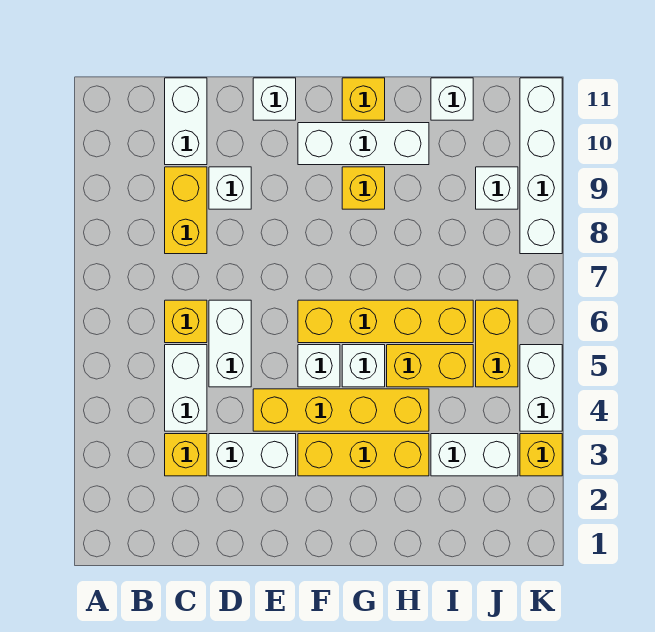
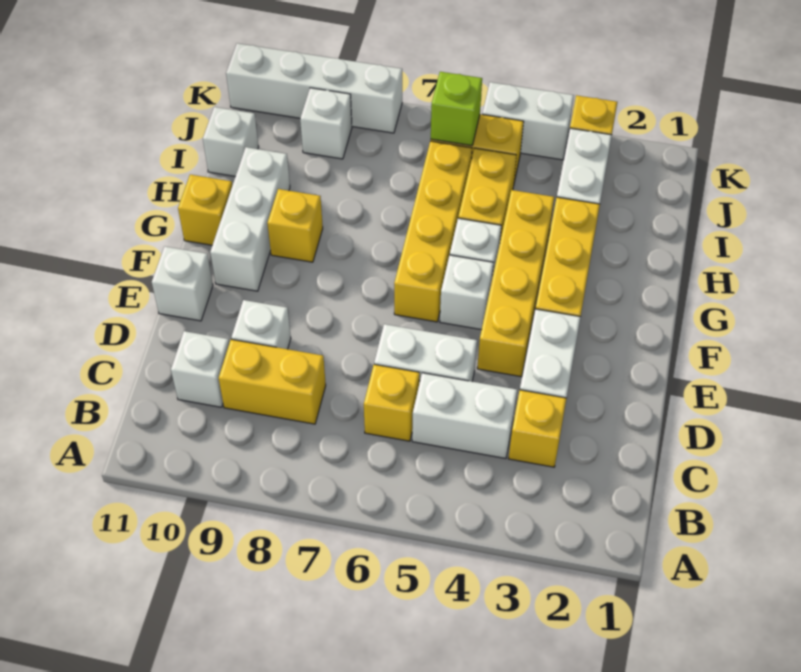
white 1x2 brick [165,78,207,165] -> white 1x1 brick [171,331,229,407]
none -> lime 1x1 brick [431,72,482,146]

